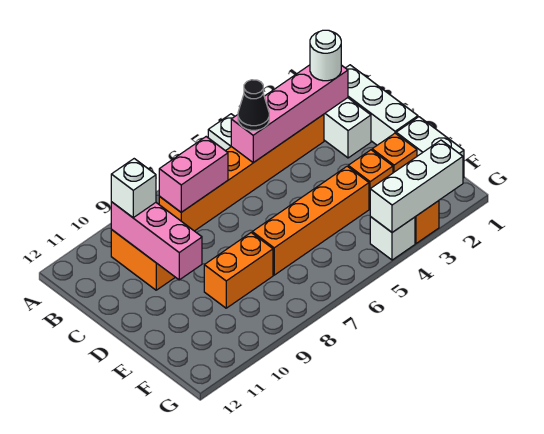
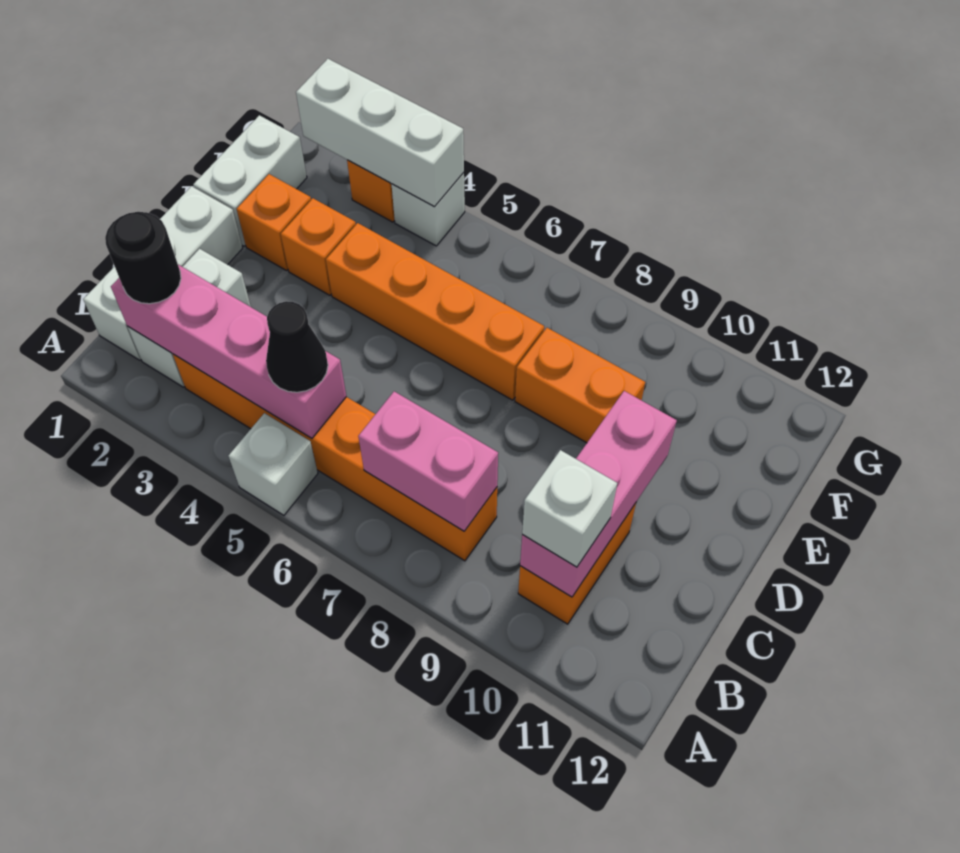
white 1x1 round brick [310,30,341,81] -> black 1x1 round brick [105,212,181,304]

